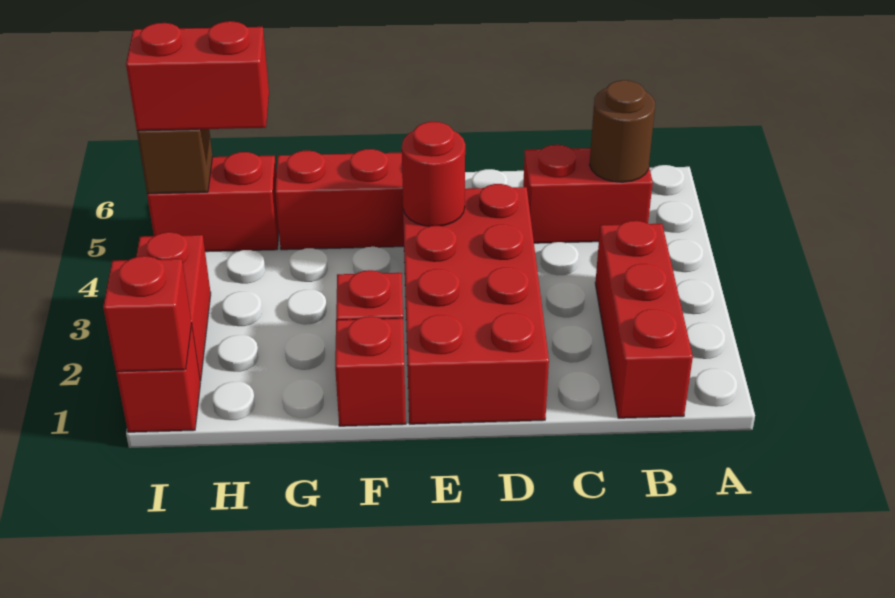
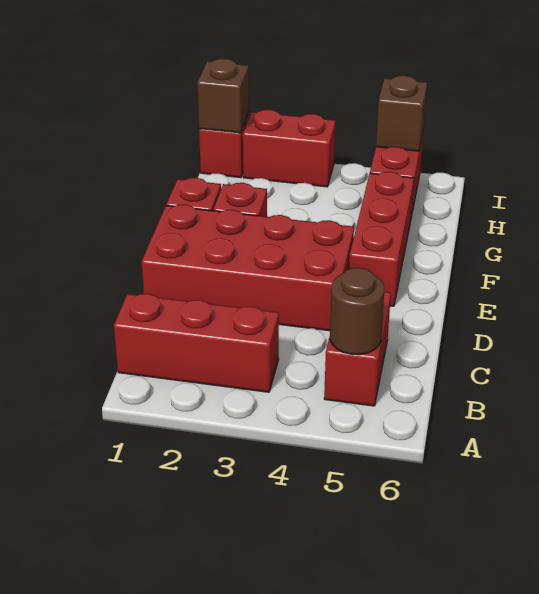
red 1x1 round brick [402,122,465,226] -> none
red 1x2 brick [126,21,269,131] -> none
red 1x1 brick [103,256,192,372] -> brown 1x1 brick [197,59,249,133]

